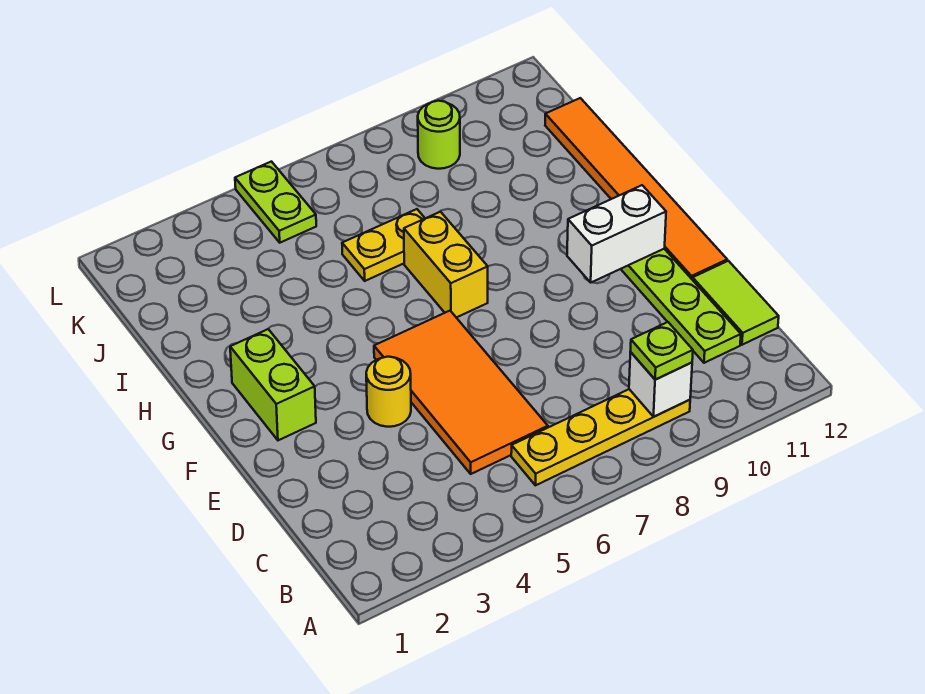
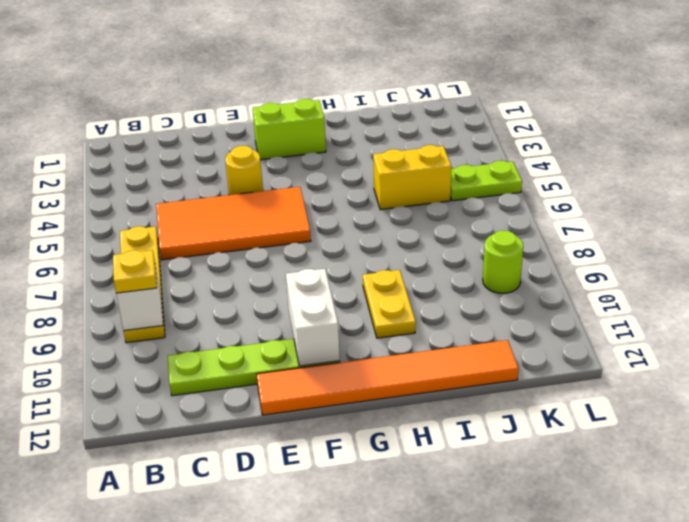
lime 1x1 plate [630,322,693,380] -> yellow 1x1 plate [113,250,157,293]
lime 1x2 tile [693,261,779,345] -> none
yellow 1x2 brick [404,212,488,318] -> yellow 1x2 brick moved to [373,145,451,210]
yellow 1x2 plate [342,209,425,281] -> yellow 1x2 plate moved to [363,270,416,338]

